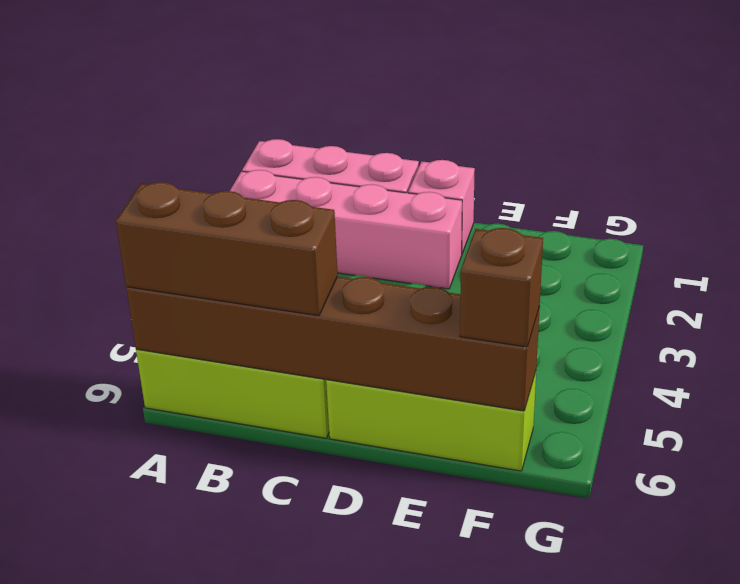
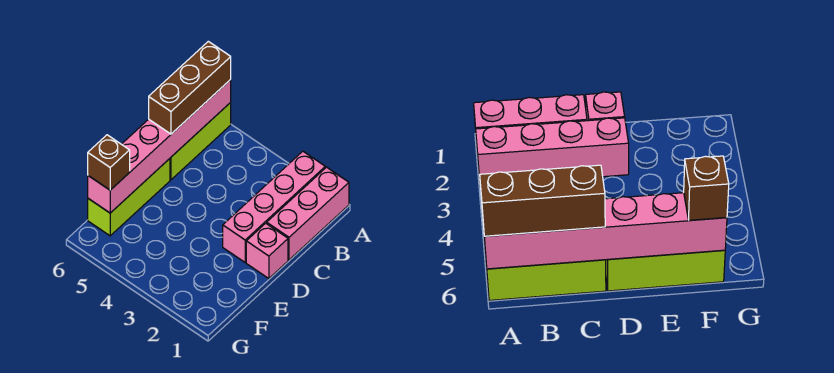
brown 1x6 brick [126,277,540,411] -> pink 1x6 brick [88,80,231,213]

